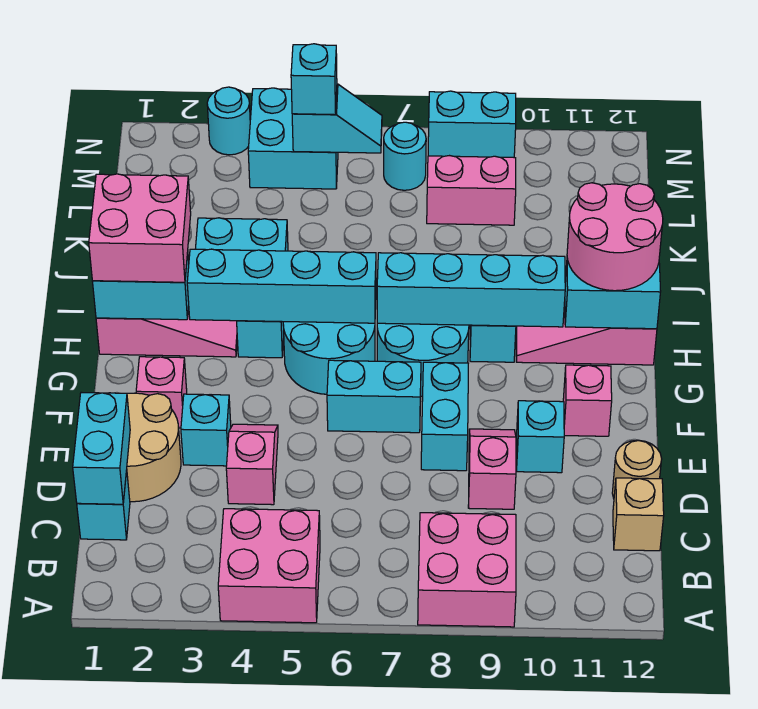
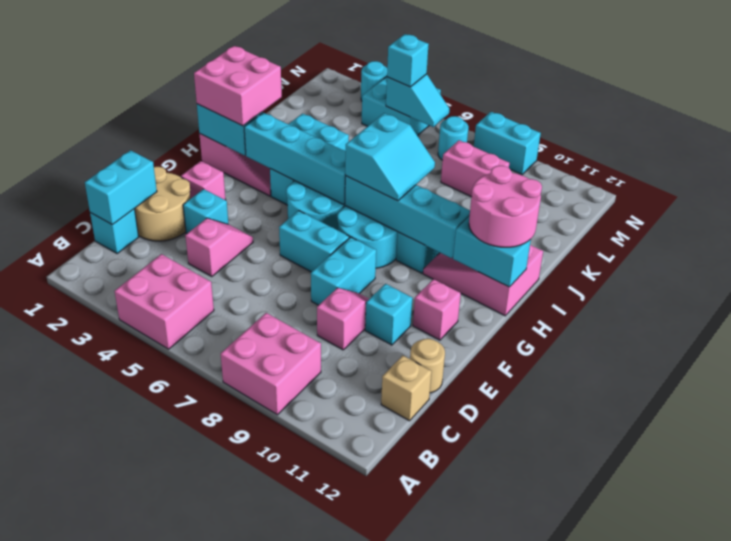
none -> cyan 2x2 slope [345,113,435,201]

